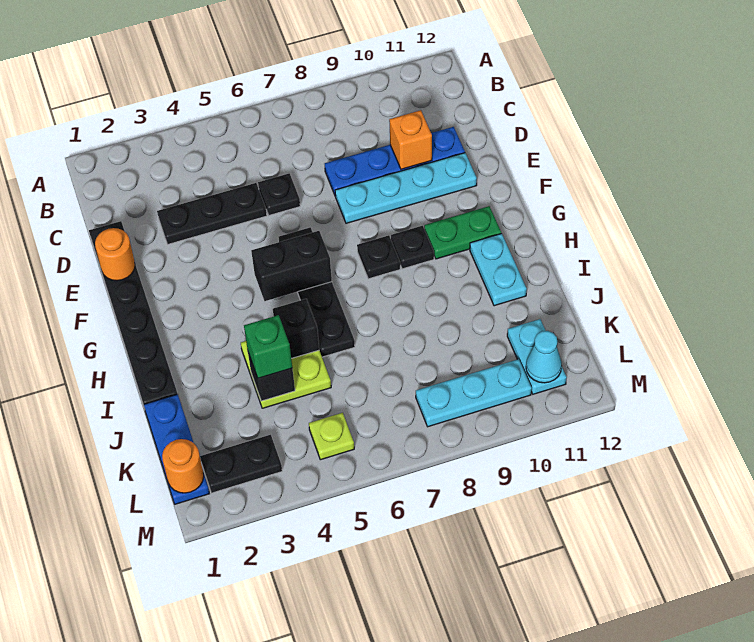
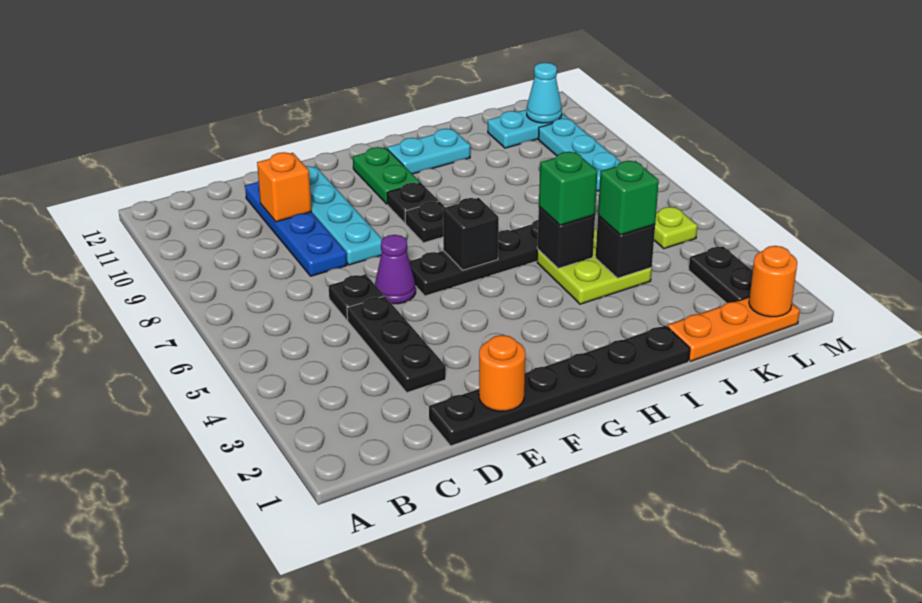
none -> purple 1x1 cone [375,235,416,304]
black 1x2 brick [251,231,332,301] -> black 1x1 brick [443,198,499,270]
none -> green 1x1 brick [539,152,598,225]
blue 1x3 plate [144,394,209,504] -> orange 1x3 plate [667,297,800,361]

